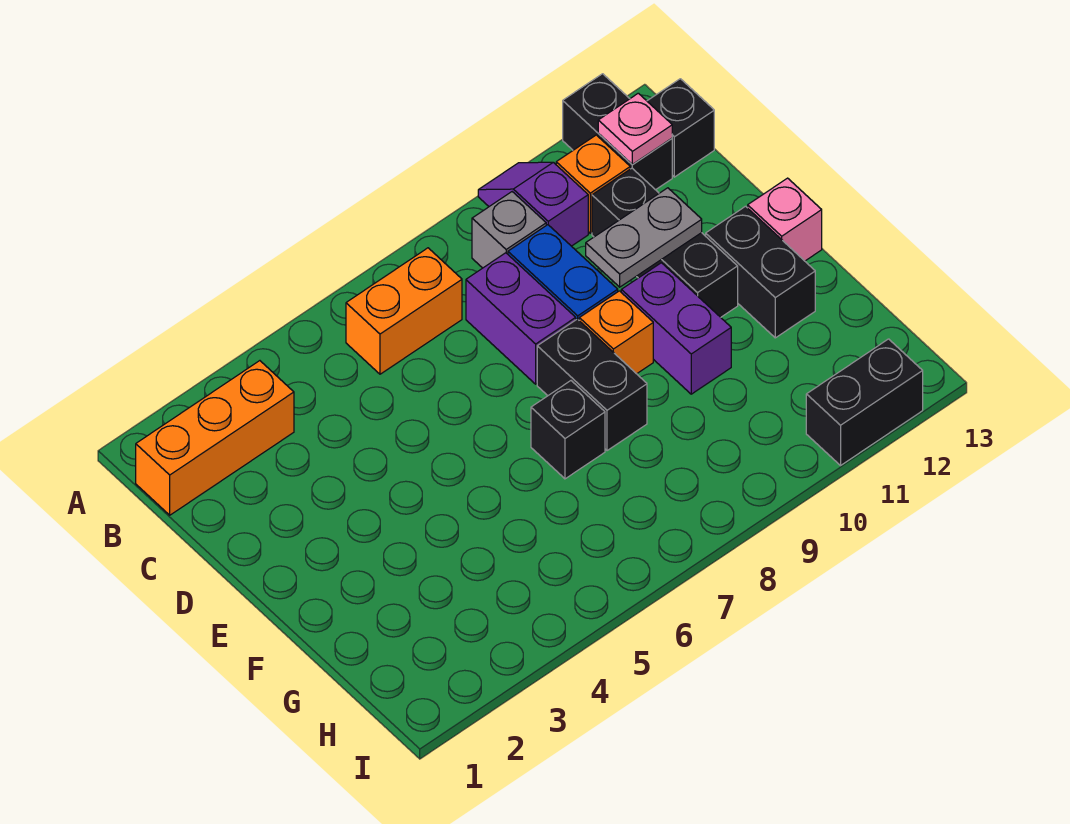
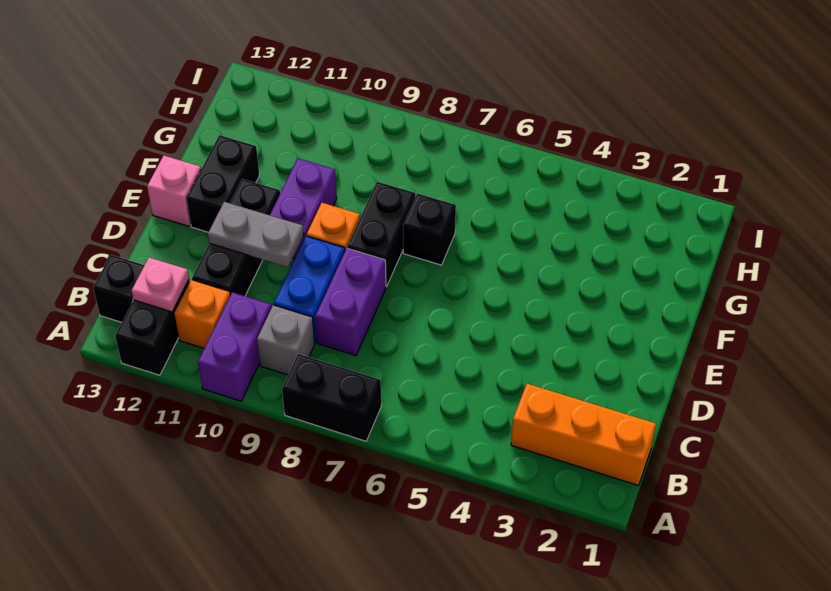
purple 1x2 slope [478,162,588,246] -> purple 1x2 brick [198,292,271,401]
orange 1x2 brick [346,248,462,374] -> none
black 1x2 brick [806,339,923,465] -> black 1x2 brick moved to [282,354,381,441]

